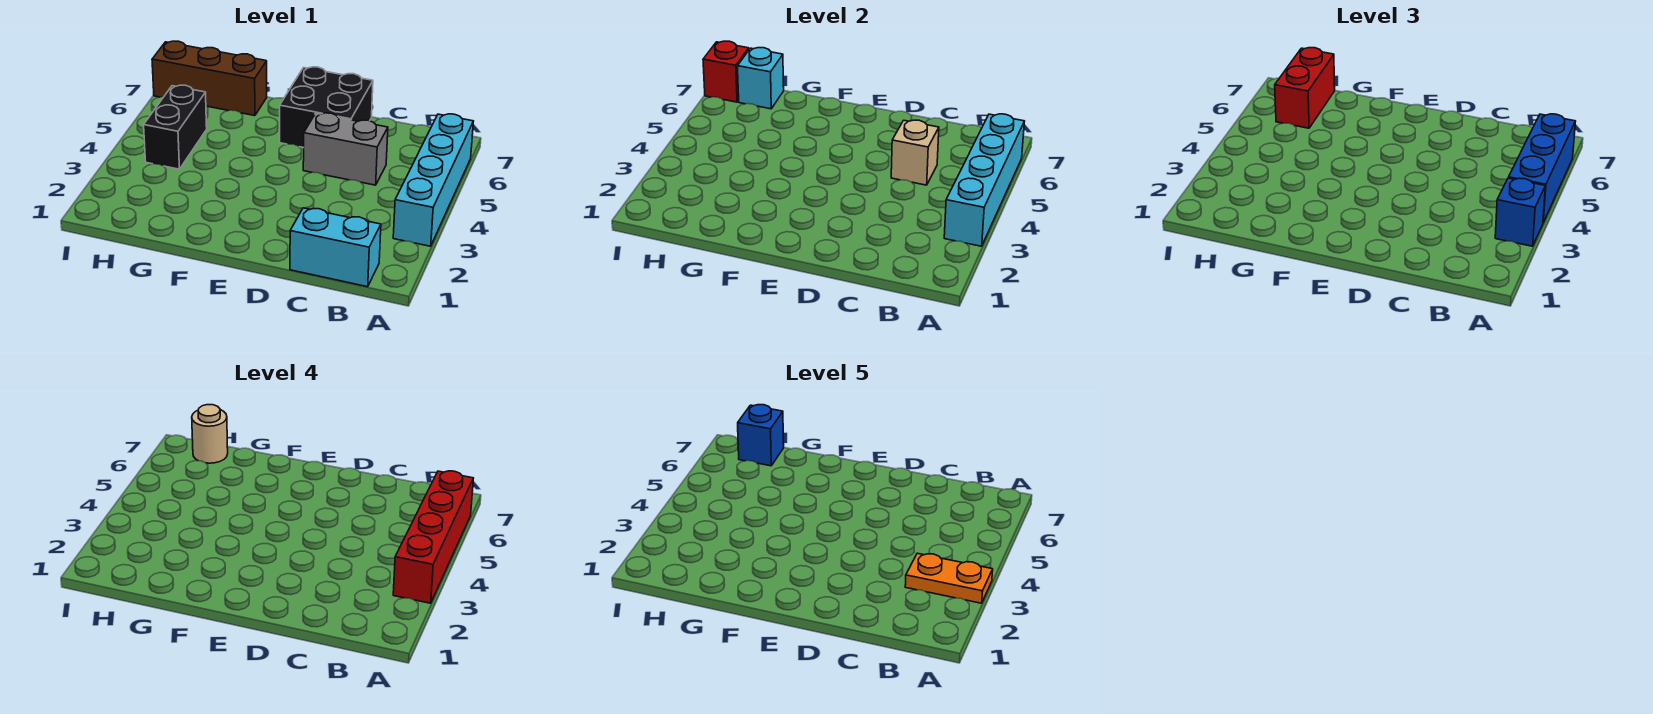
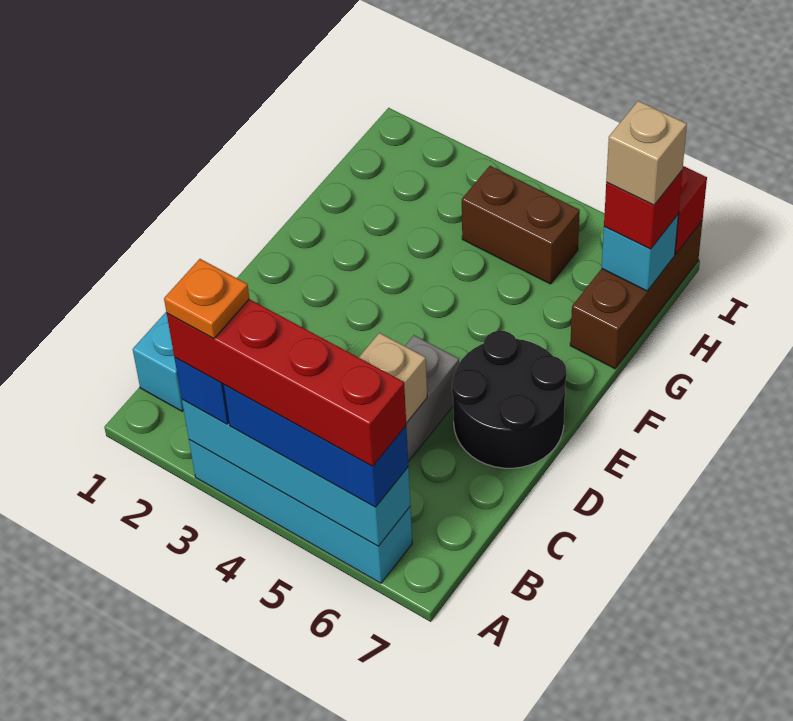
orange 1x2 plate [905,553,993,603] -> orange 1x1 plate [164,259,249,339]
black 2x2 brick [280,67,373,148] -> black 2x2 round brick [452,331,566,468]
black 1x2 brick [144,85,207,169] -> brown 1x2 brick [462,166,580,284]
red 1x2 brick [1275,48,1335,128] -> red 1x1 brick [604,170,683,249]
tan 1x1 round brick [192,405,228,463] -> tan 1x1 brick [606,101,687,205]
blue 1x1 brick [738,405,784,466] -> none

